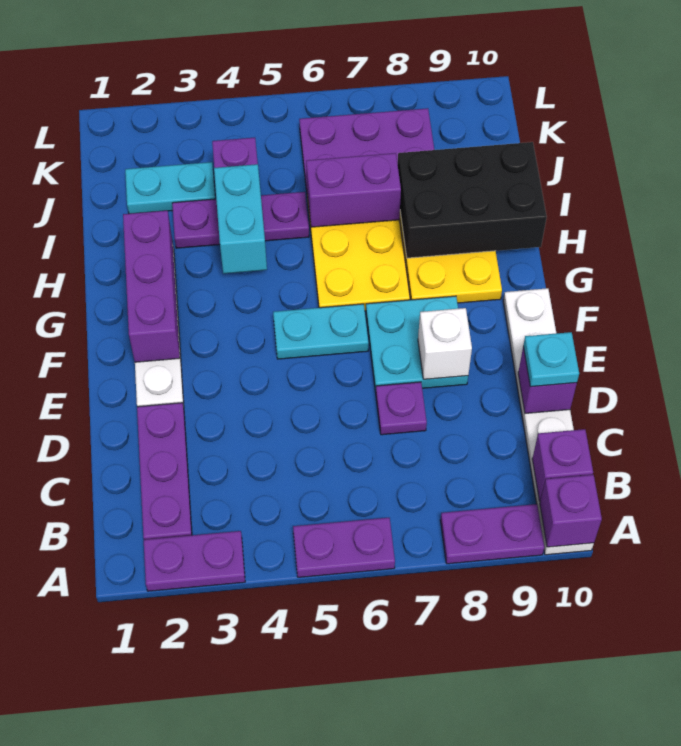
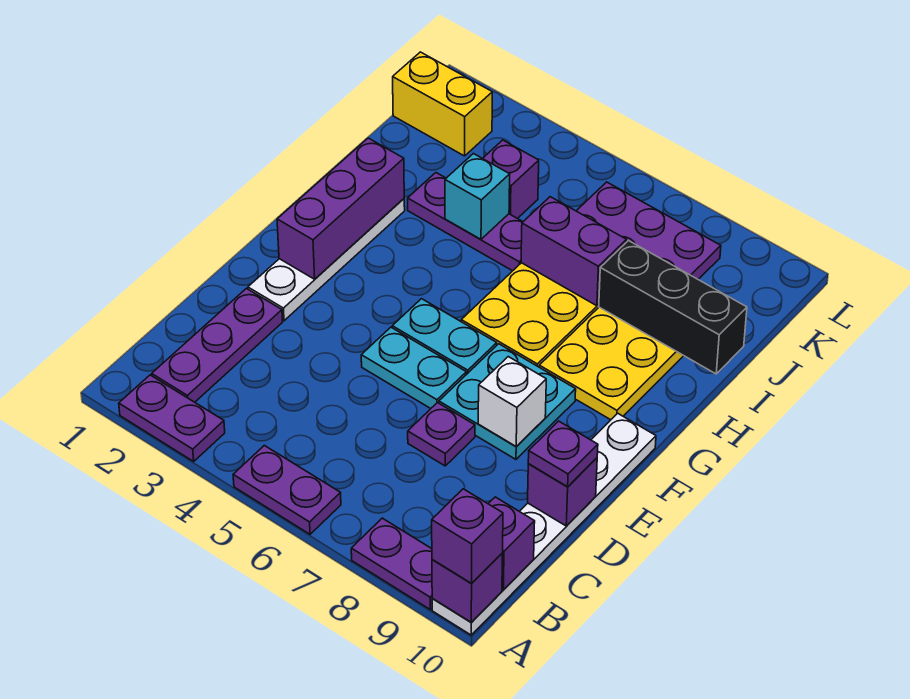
none -> purple 1x1 brick [432,489,503,584]
cyan 1x1 plate [523,332,579,387] -> purple 1x1 plate [528,421,598,487]
cyan 1x2 brick [214,164,267,274] -> cyan 1x1 brick [445,154,510,239]
black 2x3 brick [398,142,547,258] -> black 1x3 brick [599,241,747,374]
cyan 1x2 plate [125,162,215,214] -> cyan 1x2 plate moved to [361,327,466,409]
none -> yellow 1x2 brick [393,52,492,156]

